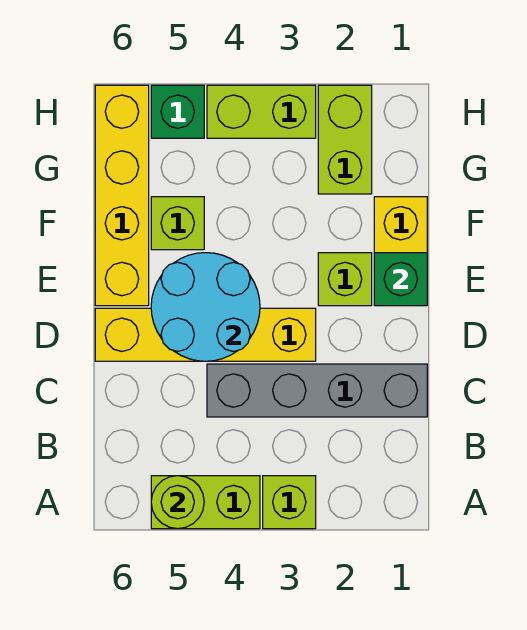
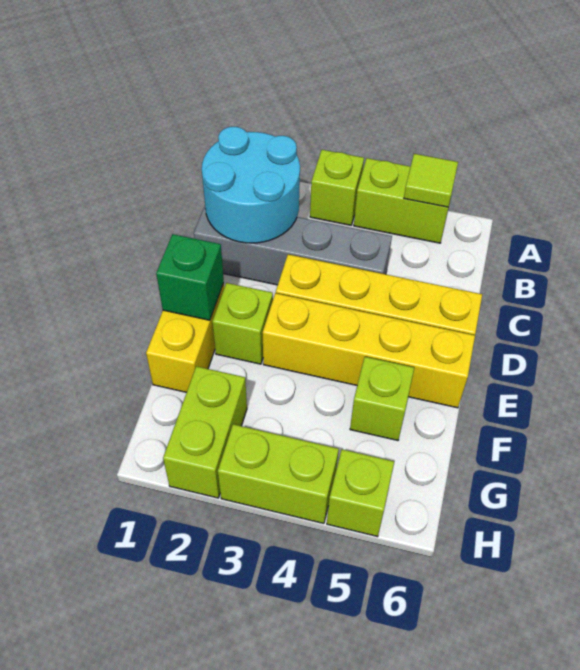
lime 1x1 round brick [151,476,204,529] -> lime 1x1 tile [404,154,458,207]
cyan 2x2 round brick [151,253,260,361] -> cyan 2x2 round brick moved to [202,127,300,243]
yellow 1x4 brick [95,85,149,306] -> yellow 1x4 brick turned to [263,293,475,408]
green 1x1 brick [151,85,204,138] -> lime 1x1 brick [327,449,394,537]

